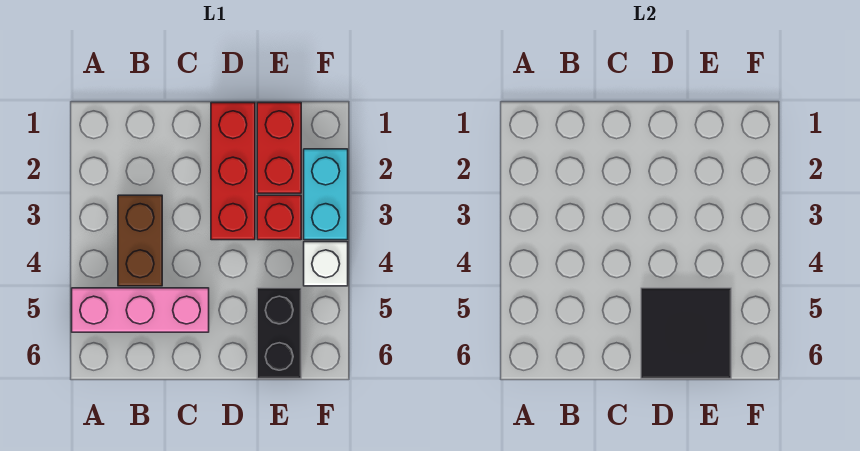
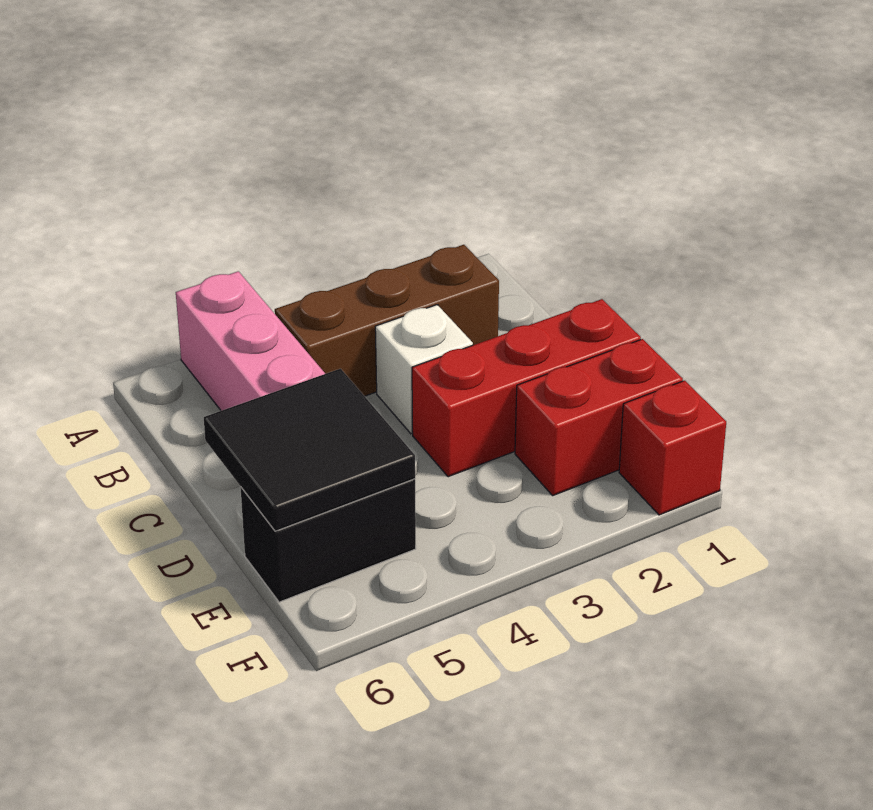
brown 1x2 brick [118,195,162,286] -> brown 1x3 brick [275,245,499,396]
red 1x1 brick [257,195,301,240] -> red 1x1 brick moved to [619,381,726,515]
cyan 1x2 brick [304,149,348,240] -> none
white 1x1 brick [304,242,348,286] -> white 1x1 brick moved to [375,305,473,434]

